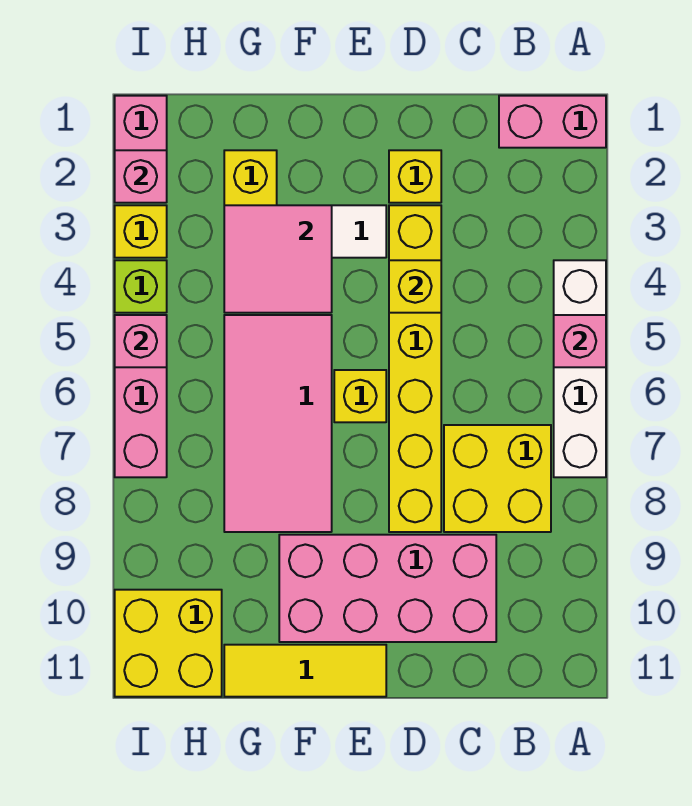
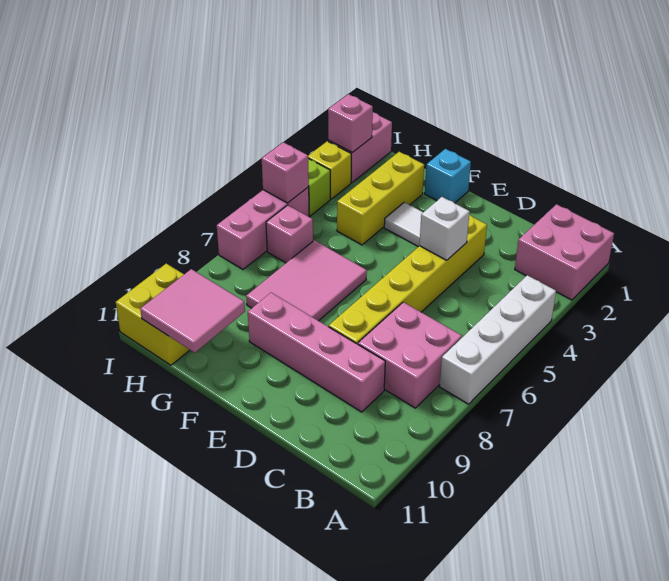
pink 1x2 brick [499,96,606,148] -> pink 2x2 brick [515,204,614,300]
pink 1x1 brick [554,315,606,367] -> pink 1x1 brick moved to [266,205,313,263]
yellow 2x2 brick [444,425,551,532] -> pink 2x2 brick [358,302,462,408]
pink 2x4 brick [279,535,496,642] -> pink 1x4 brick [248,293,385,412]
yellow 1x1 brick [389,150,441,203] -> none
yellow 1x1 brick [389,260,441,313] -> white 1x1 brick [419,197,470,260]
yellow 1x1 brick [334,370,386,422] -> none
yellow 1x3 tile [224,645,386,697] -> none
none -> cyan 1x1 brick [425,149,471,203]
pink 2x2 tile [224,205,332,313] -> pink 2x2 tile moved to [140,269,245,353]
pink 2x4 tile [224,315,332,532] -> pink 2x3 tile [246,240,367,321]

